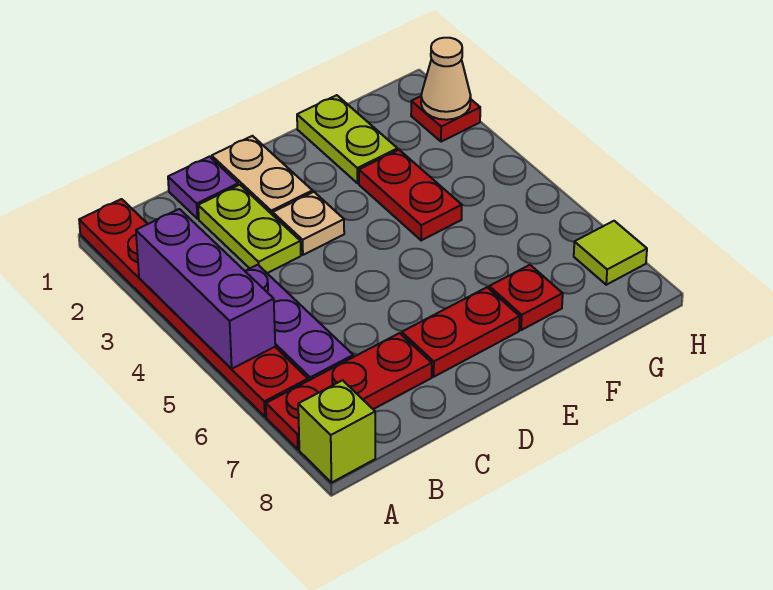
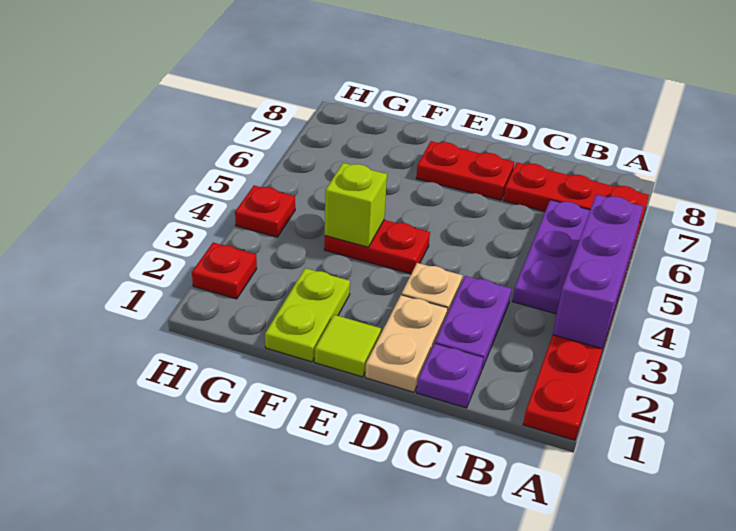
lime 1x1 brick [298,380,375,483] -> lime 1x1 brick moved to [325,163,387,247]
lime 1x2 plate [198,185,301,273] -> purple 1x2 plate [435,276,511,369]
red 1x2 plate [359,150,462,240] -> red 1x2 plate turned to [324,220,430,274]
red 1x1 plate [489,265,563,330] -> red 1x1 plate moved to [235,185,295,237]
tan 1x1 cone [421,38,471,120] -> none
lime 1x1 tile [574,221,647,285] -> lime 1x1 tile moved to [315,315,381,377]

